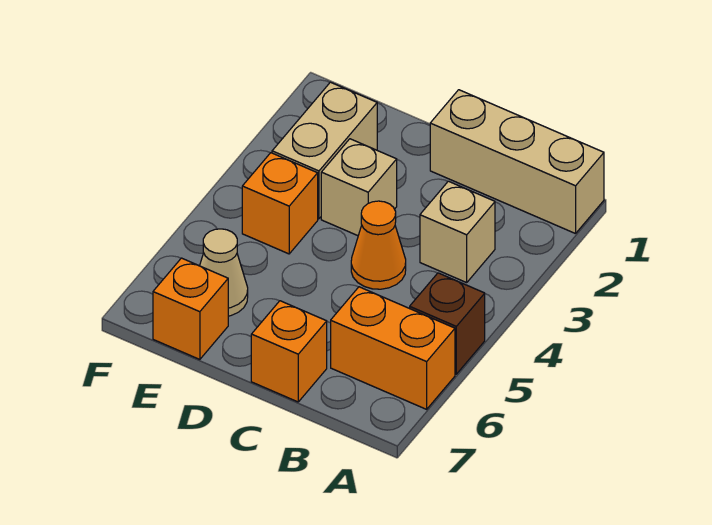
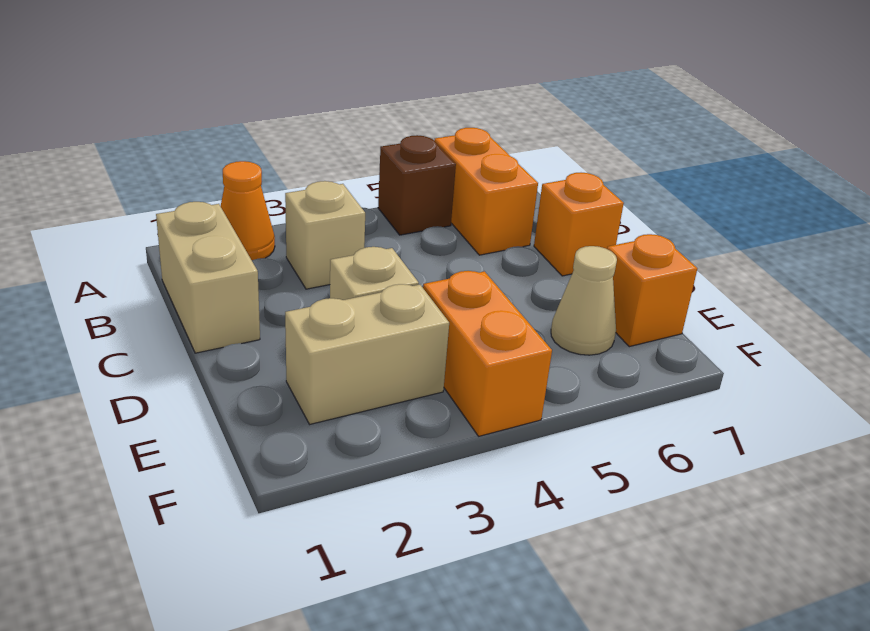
tan 1x3 brick [430,90,604,234] -> tan 1x2 brick [156,202,260,353]
orange 1x1 cone [351,201,406,289] -> orange 1x1 cone moved to [221,161,275,260]
orange 1x1 brick [242,153,318,254] -> orange 1x2 brick [423,271,552,436]

